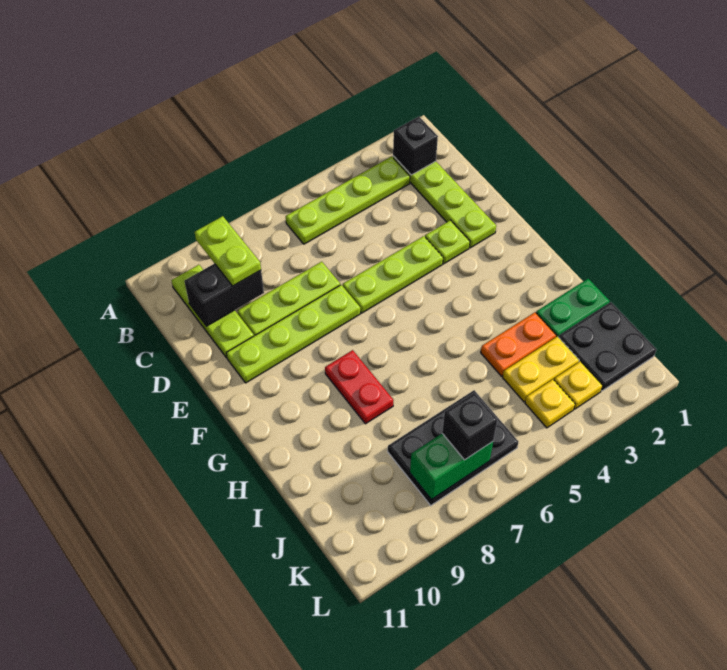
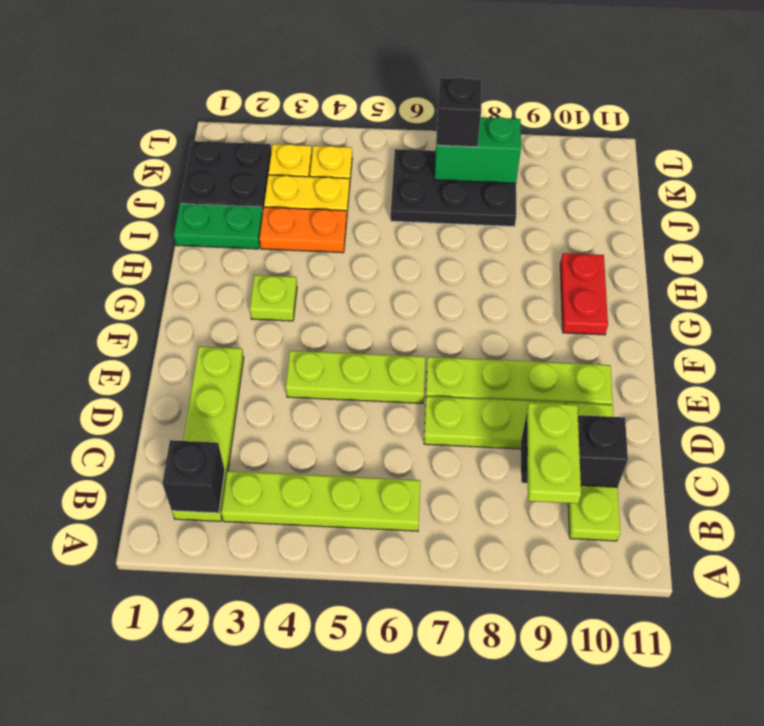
lime 1x1 plate [425,220,470,264] -> lime 1x1 plate moved to [250,275,297,321]
red 1x2 plate [325,350,393,424] -> red 1x2 plate moved to [560,253,608,335]

